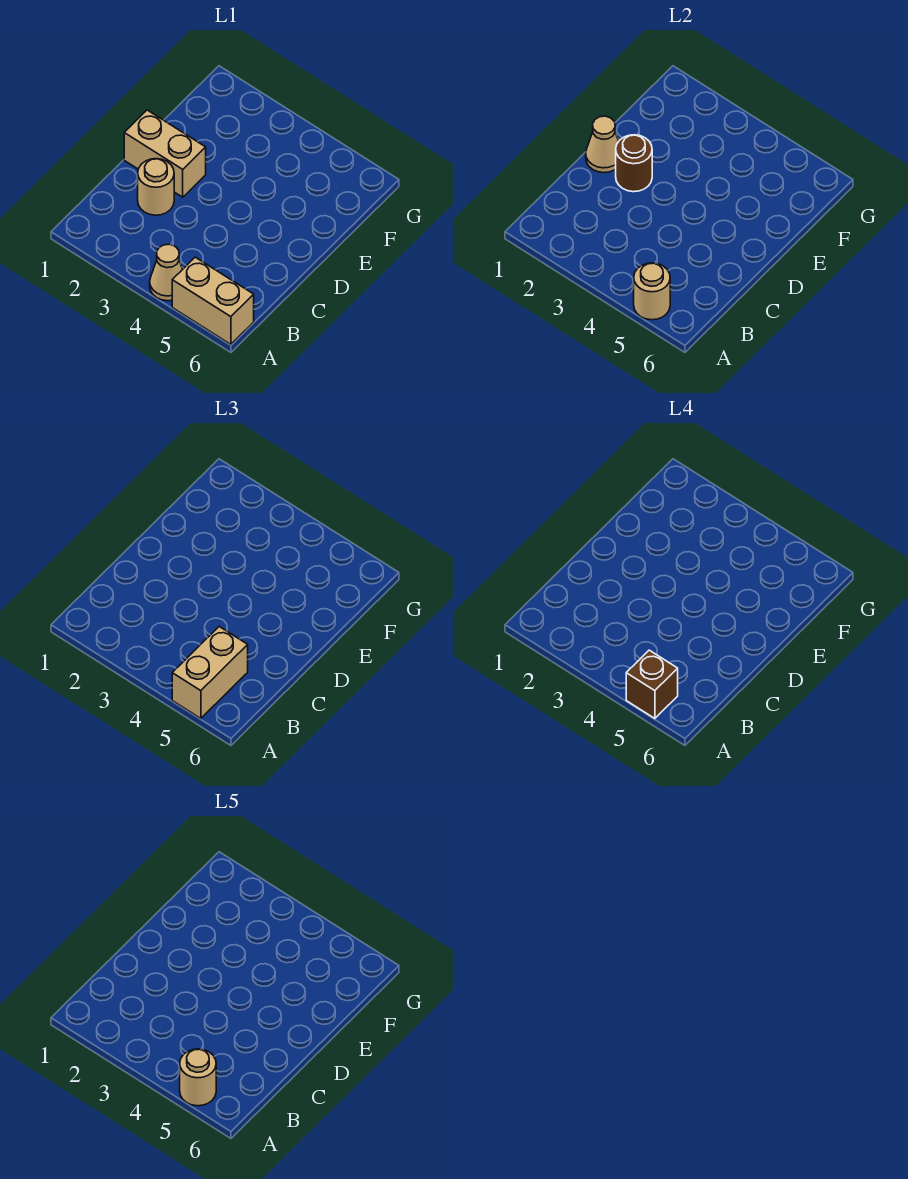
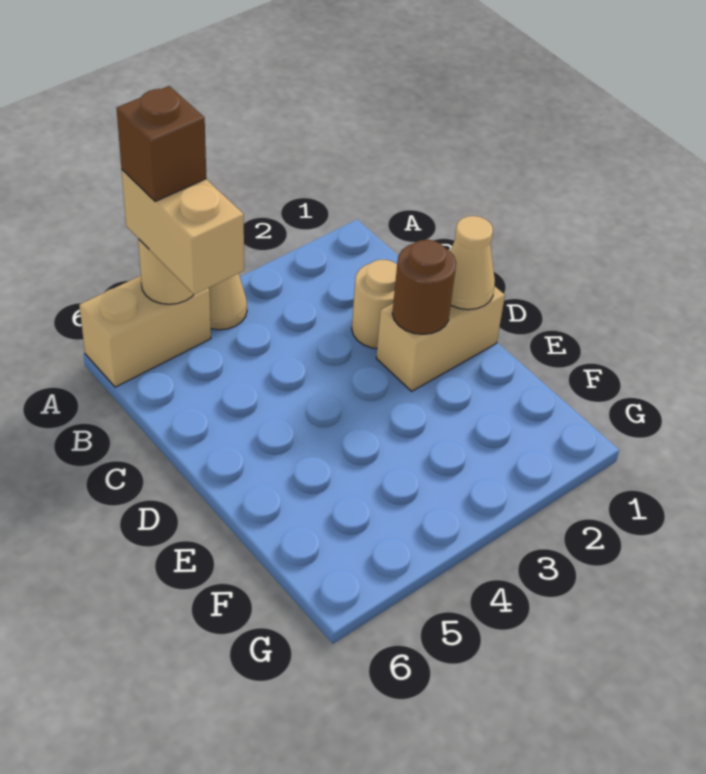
tan 1x1 round brick [180,1049,216,1106] -> none

